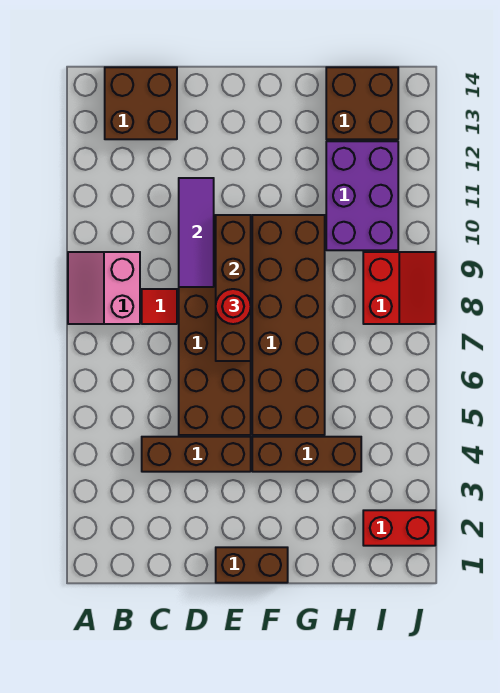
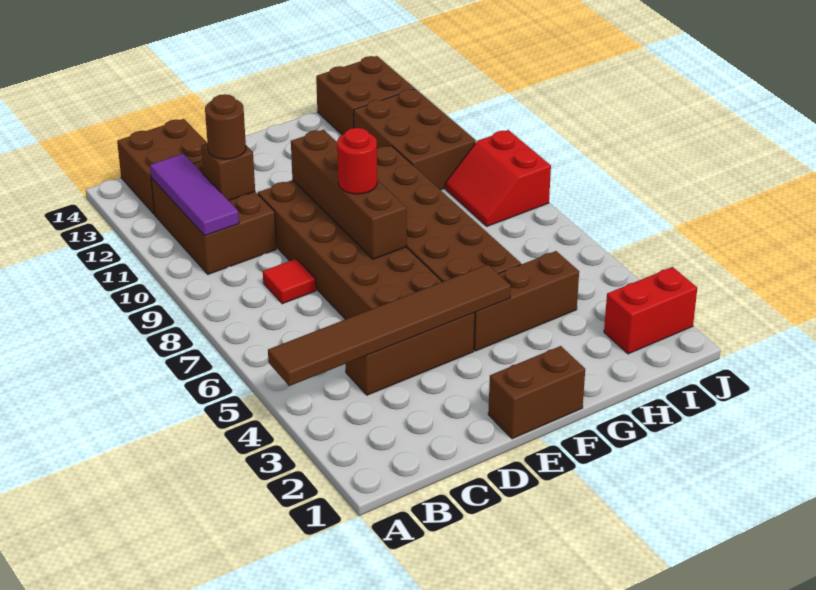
none -> brown 1x6 tile [268,265,511,386]
pink 2x2 slope [68,252,140,324] -> none
none -> brown 2x3 brick [151,159,276,274]
none -> brown 1x1 brick [201,143,255,201]
none -> brown 1x1 round brick [205,94,246,159]
purple 1x3 tile [179,178,214,287] -> purple 1x3 tile moved to [150,154,239,236]
purple 2x3 brick [326,141,398,250] -> brown 2x3 brick [354,89,476,190]
red 2x2 slope [363,252,435,324] -> red 2x2 slope turned to [445,130,551,226]

